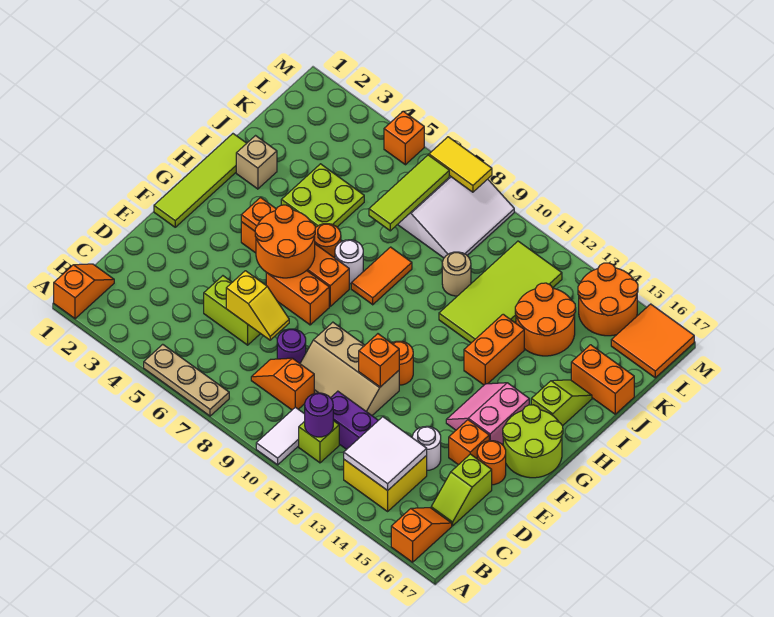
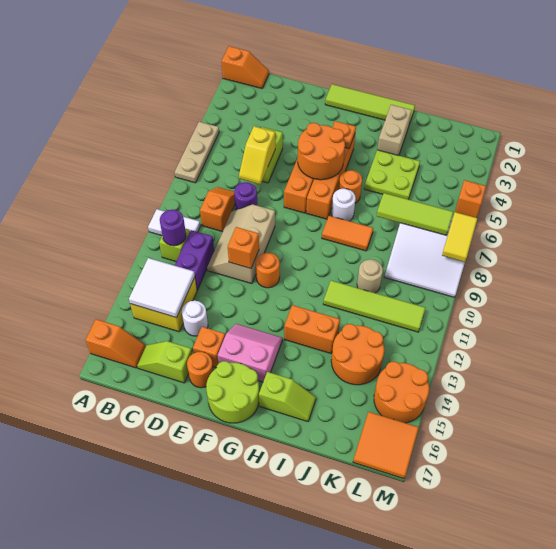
tan 1x1 brick [236,136,277,189] -> tan 1x2 brick [377,105,412,155]
lime 2x4 tile [439,241,562,343] -> lime 1x4 tile [323,281,425,332]
orange 1x2 brick [571,345,634,414] -> none

